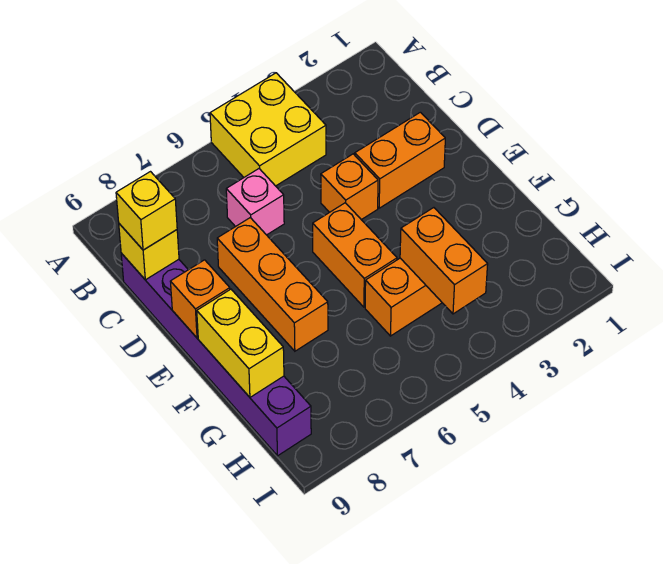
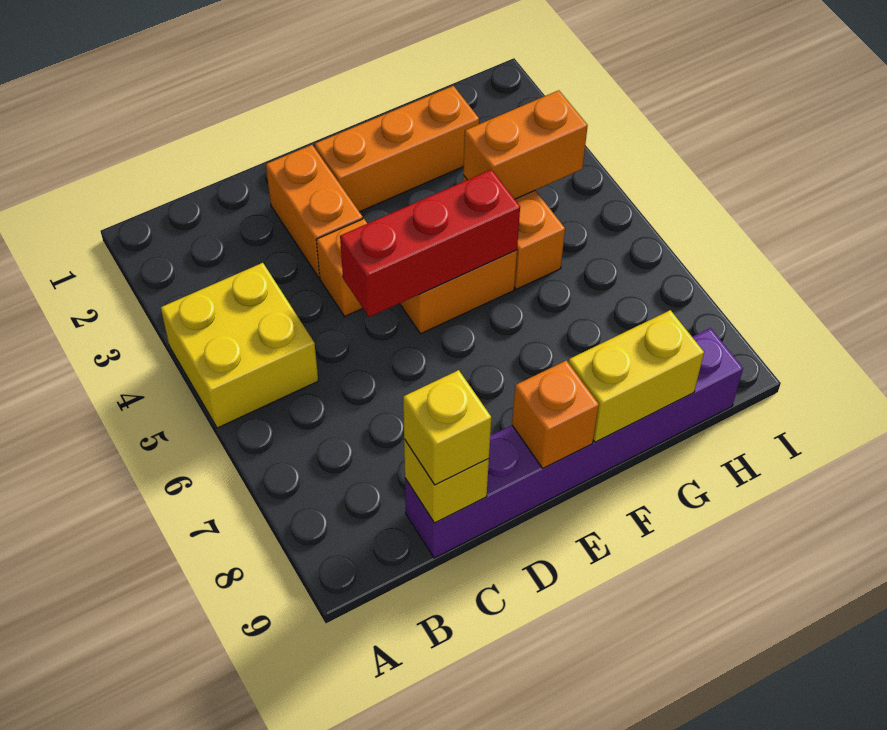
pink 1x1 brick [226,169,284,235] -> none
none -> red 1x3 brick [340,170,520,317]
orange 1x3 brick [217,218,328,351] -> orange 1x3 brick moved to [315,86,479,212]

